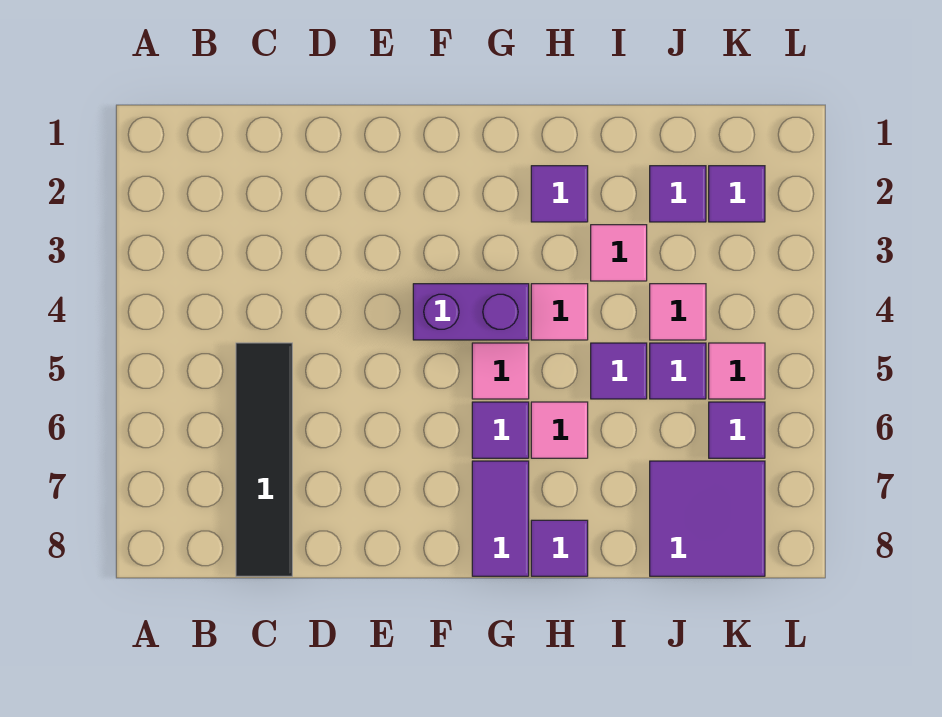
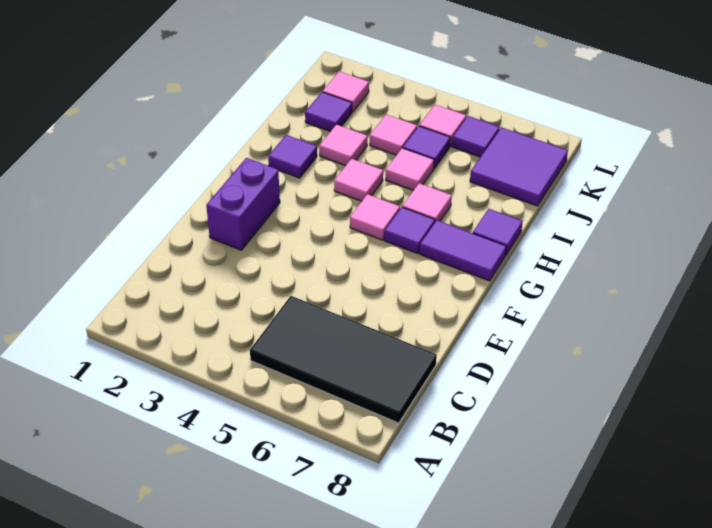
black 1x4 tile [236,343,292,576] -> black 2x4 tile [250,296,437,423]
purple 1x2 brick [413,284,529,340] -> purple 1x2 brick moved to [206,158,280,250]
purple 1x1 tile [591,343,647,399] -> pink 1x1 tile [386,148,434,190]
purple 1x1 tile [709,166,765,222] -> pink 1x1 tile [323,72,369,112]

